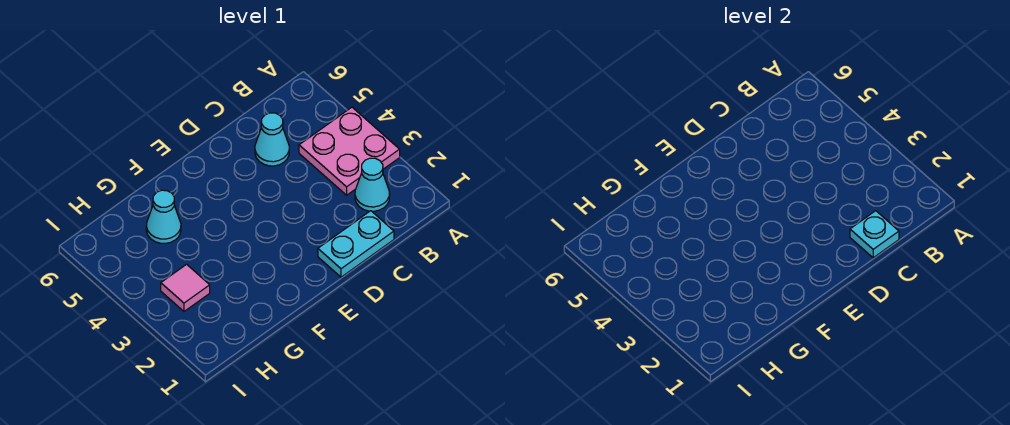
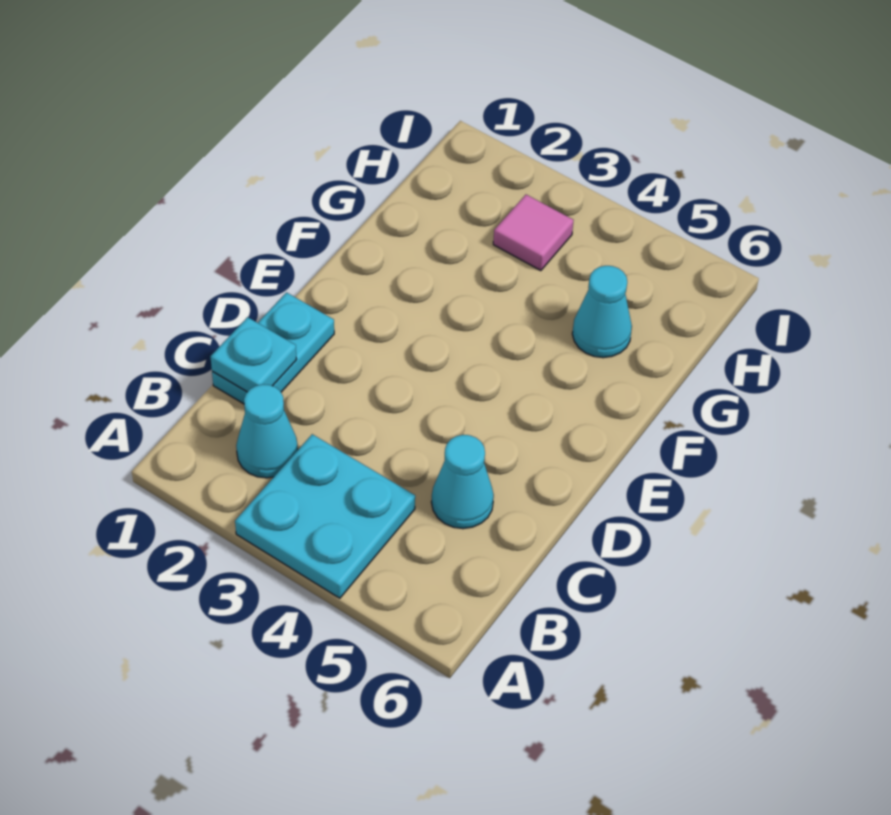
pink 2x2 plate [299,107,400,195] -> cyan 2x2 plate [235,434,415,598]

